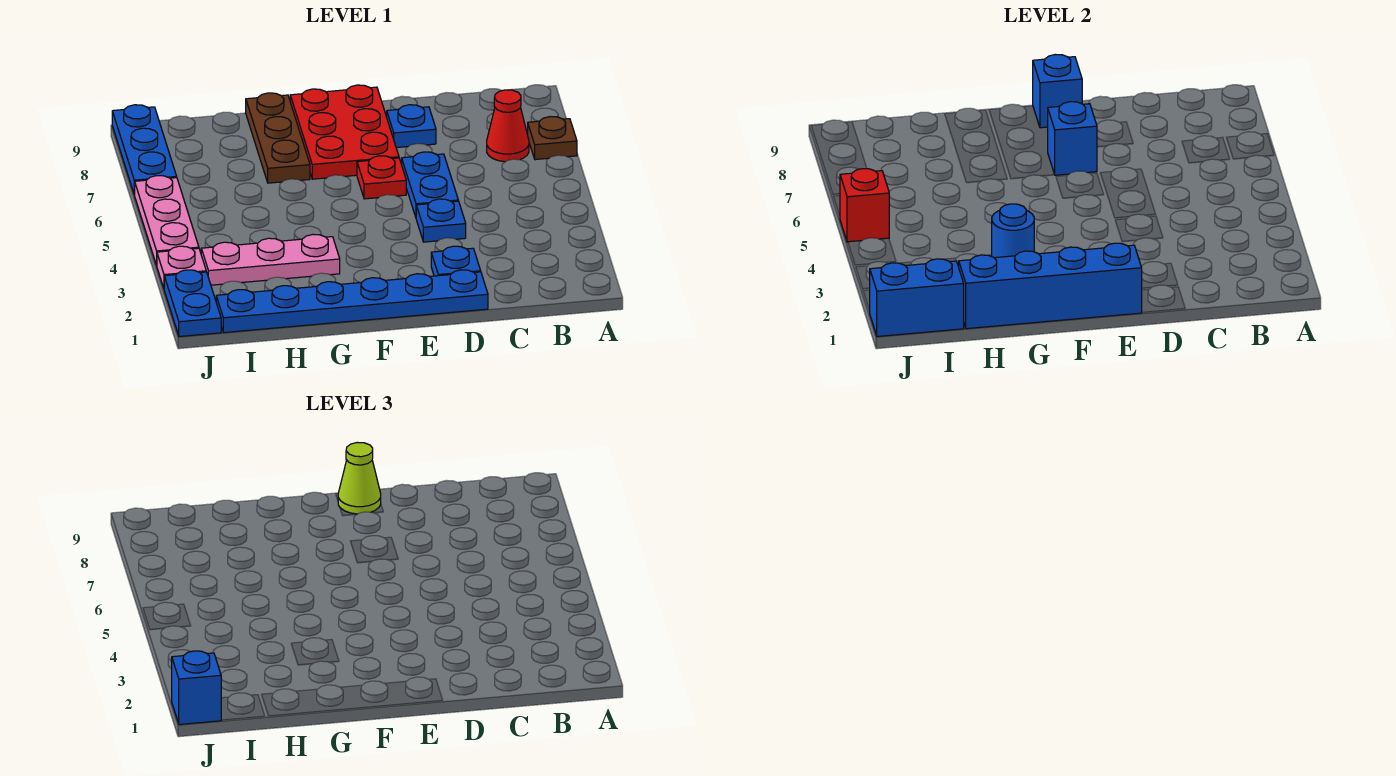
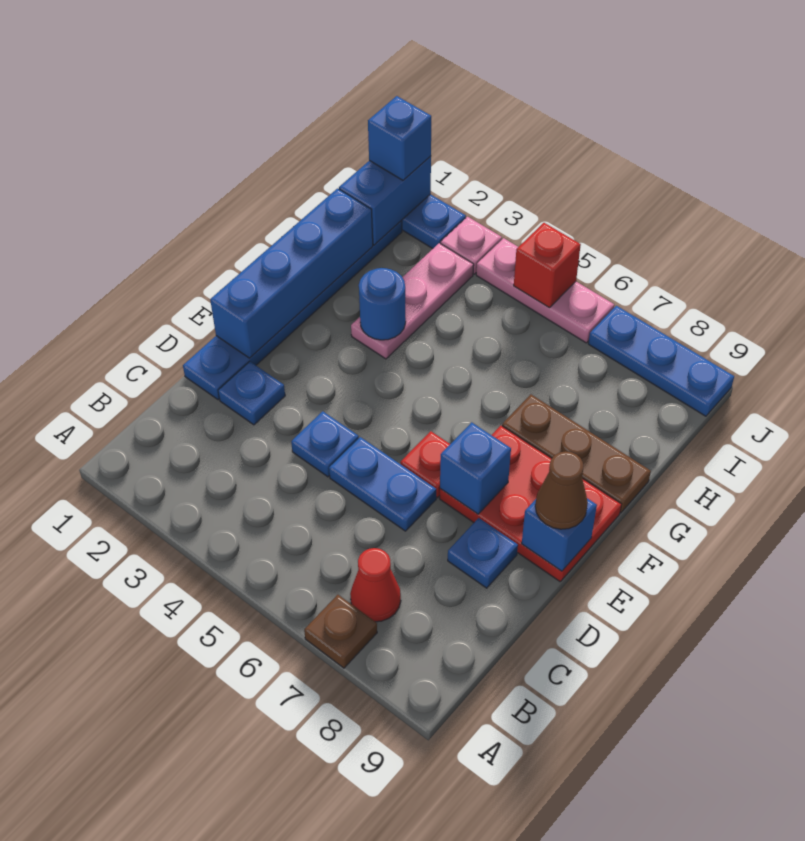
lime 1x1 cone [338,442,381,514] -> brown 1x1 cone [535,451,588,529]

